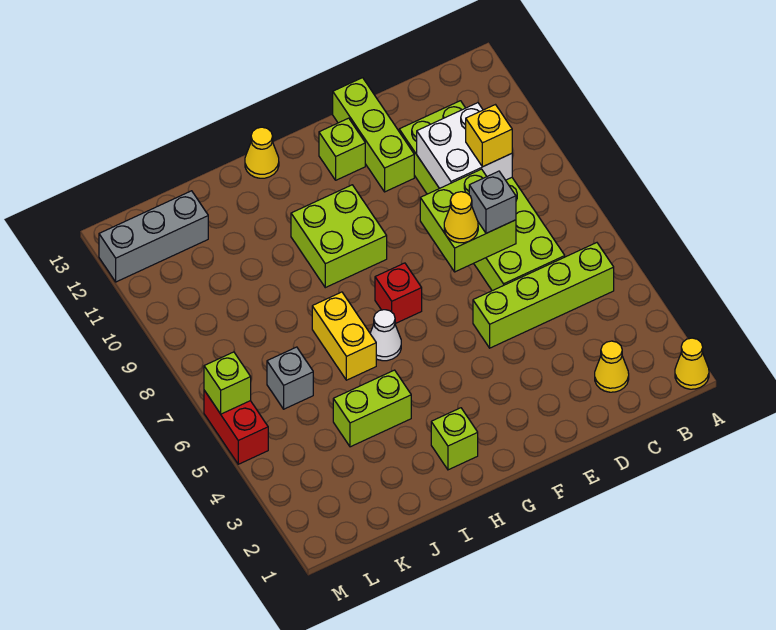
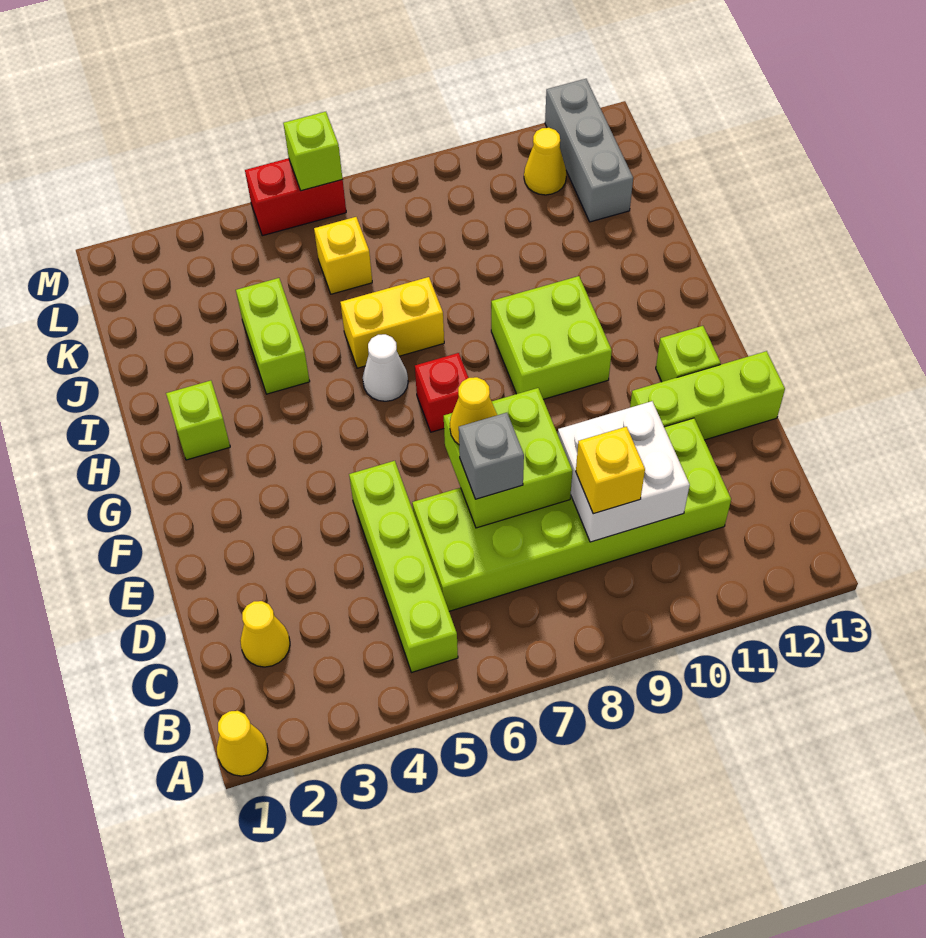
yellow 1x1 cone [245,127,279,178] -> yellow 1x1 cone moved to [524,128,566,195]
grey 1x1 brick [267,347,313,409] -> yellow 1x1 brick [314,217,372,294]

